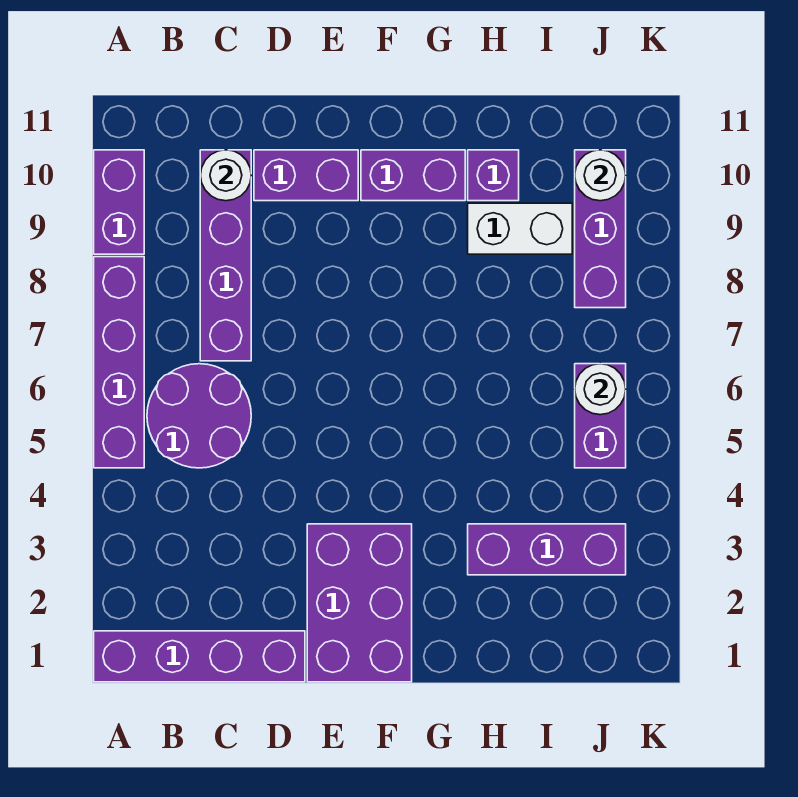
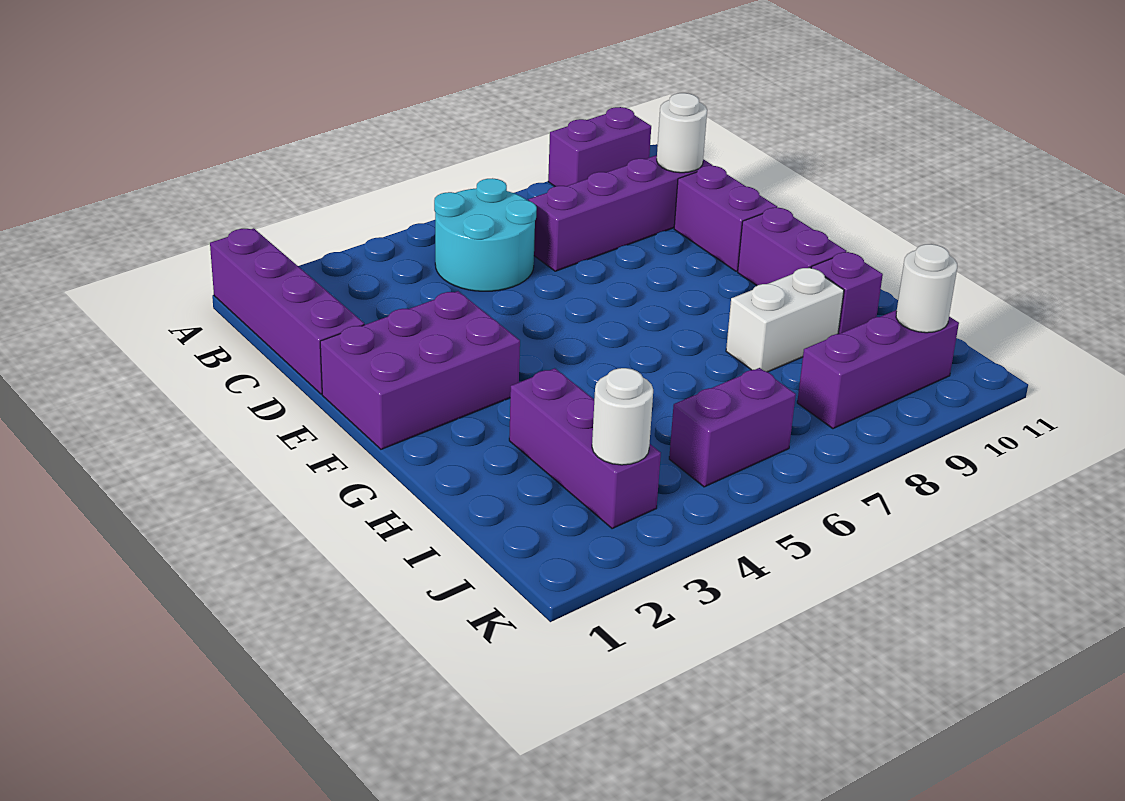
purple 1x4 brick [94,257,144,468] -> none
purple 2x2 round brick [147,364,251,468] -> cyan 2x2 round brick [434,178,537,291]
white 1x2 brick [468,203,572,254] -> white 1x2 brick turned to [726,267,844,372]
white 1x1 round brick [575,364,626,415] -> white 1x1 round brick moved to [592,368,653,465]

